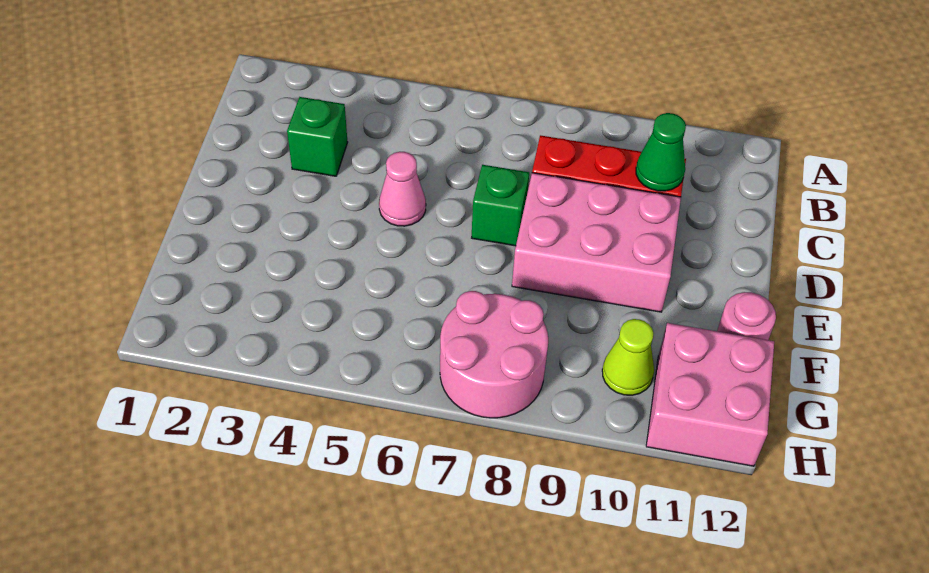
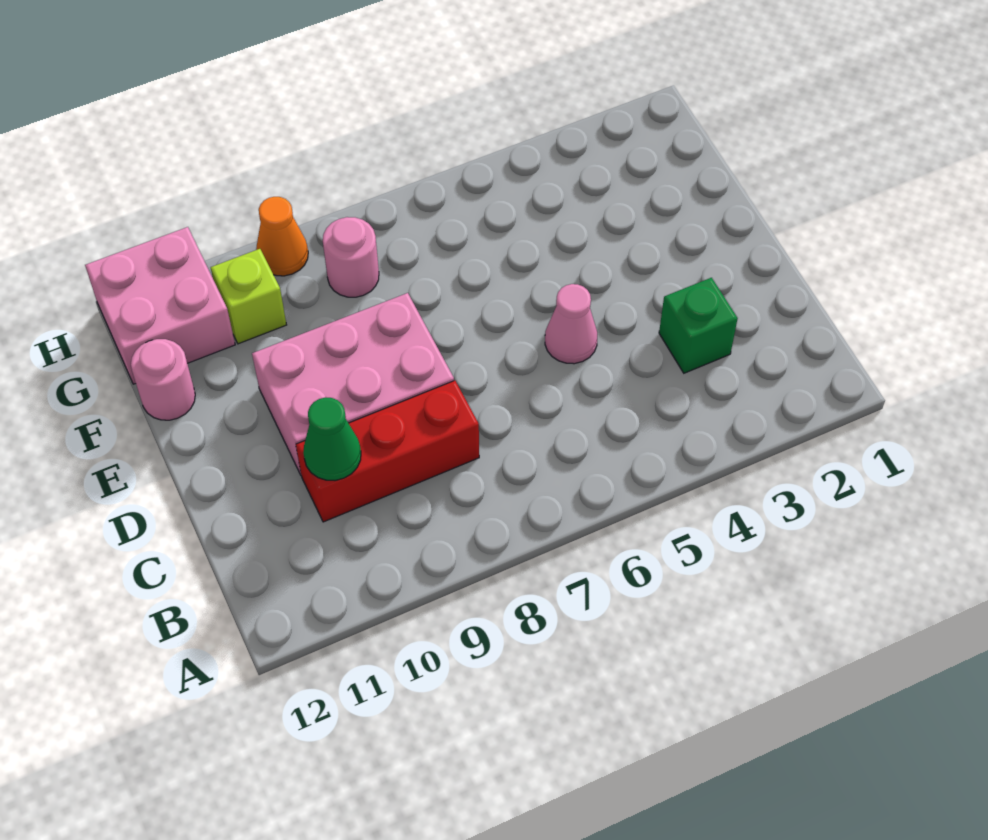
green 1x1 brick [472,165,529,246] -> none
pink 2x2 round brick [440,291,548,418] -> pink 1x1 round brick [323,217,379,297]
lime 1x1 cone [602,319,654,395] -> lime 1x1 brick [211,249,286,344]
none -> orange 1x1 cone [256,197,308,276]

